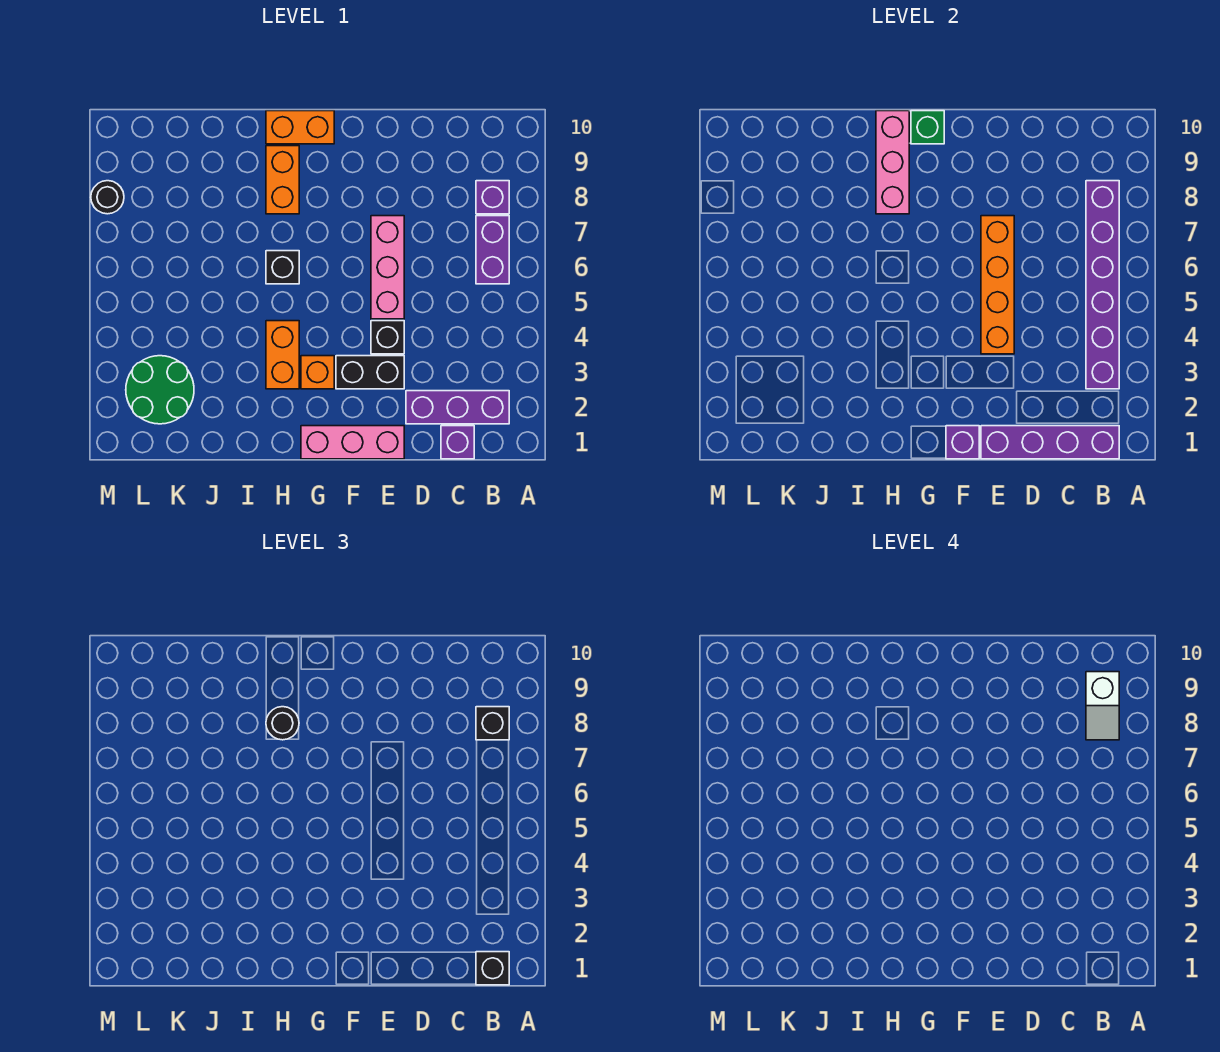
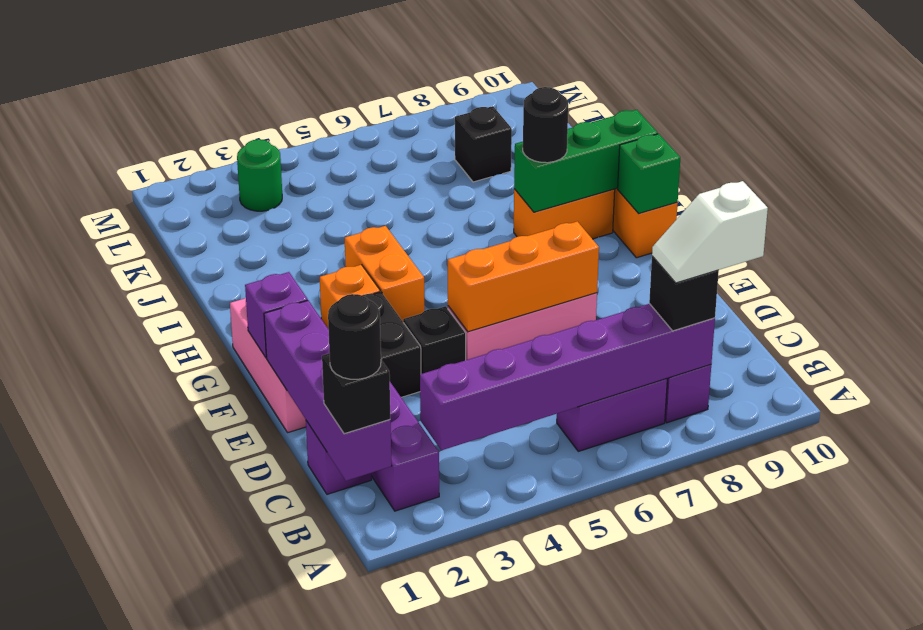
orange 1x4 brick [981,216,1014,354] -> orange 1x3 brick [448,221,599,332]
orange 1x2 brick [266,321,299,389] -> orange 1x2 brick turned to [345,226,425,321]
black 1x1 brick [266,251,299,284] -> black 1x1 brick moved to [455,106,512,182]
pink 1x3 brick [876,111,909,214] -> green 1x3 brick [514,110,658,212]
green 2x2 round brick [126,356,194,424] -> green 1x1 round brick [237,139,282,211]
black 1x1 round brick [91,181,124,214] -> black 1x1 round brick moved to [328,294,381,379]

